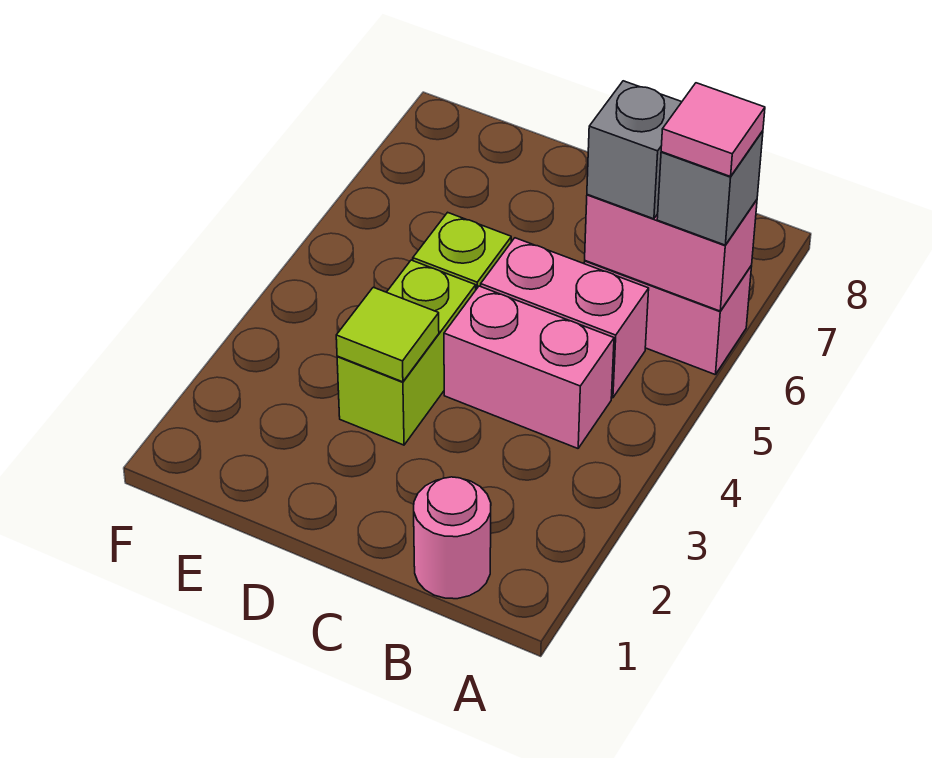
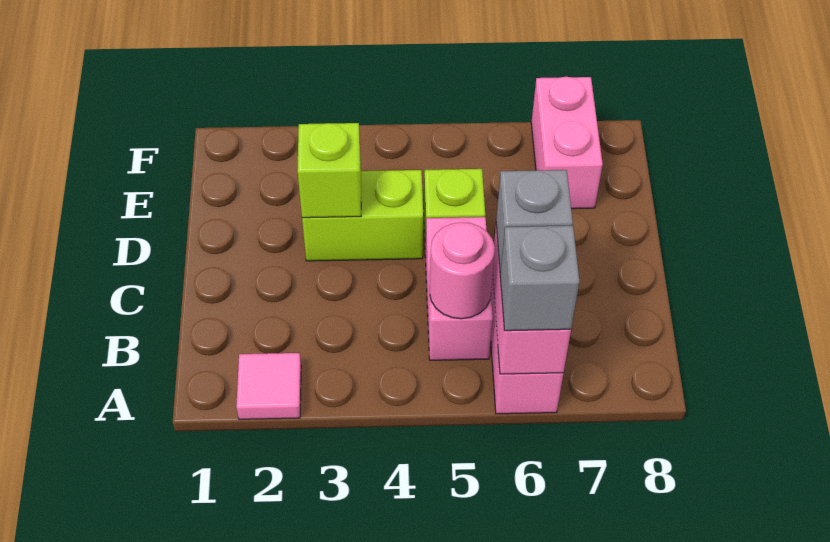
pink 1x1 tile [661,83,765,177] -> pink 1x1 tile moved to [236,353,301,419]
pink 1x1 round brick [414,477,491,599] -> pink 1x1 round brick moved to [430,222,495,319]
pink 1x2 brick [444,286,614,448] -> pink 1x2 brick moved to [531,77,603,209]
lime 1x1 tile [336,287,439,382] -> lime 1x1 brick [297,123,361,218]

